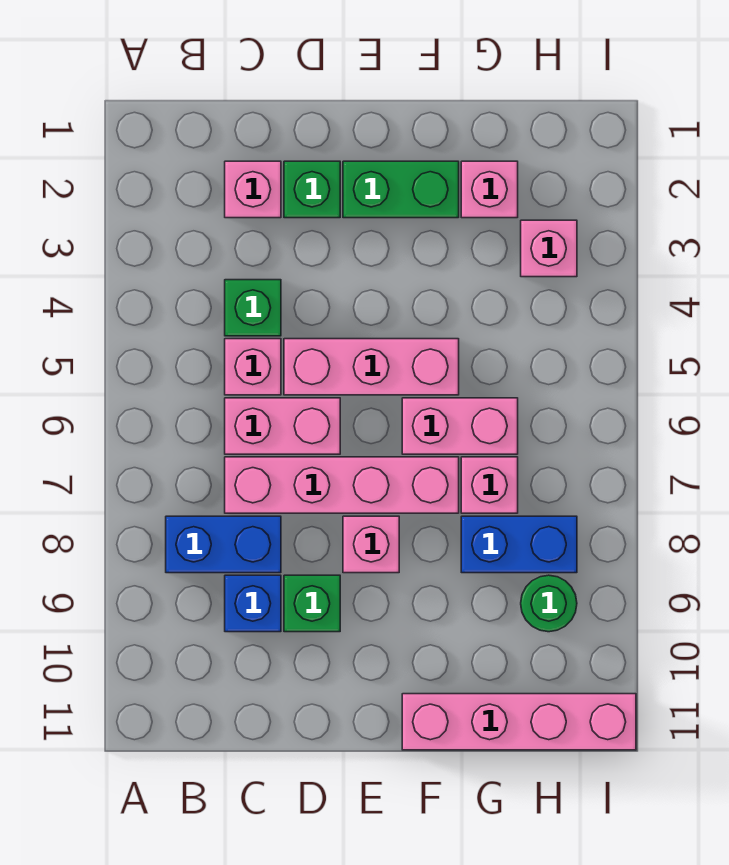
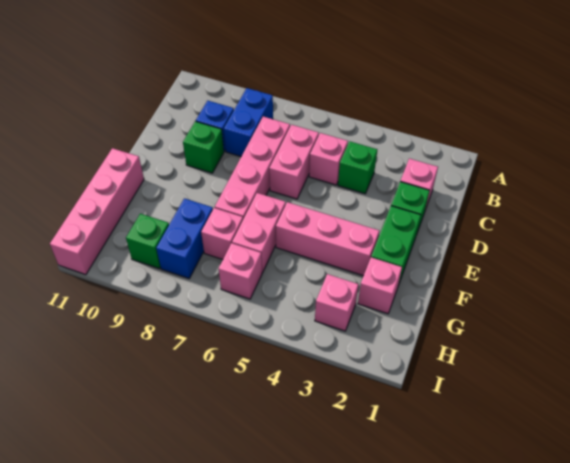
pink 1x3 brick [284,339,459,395] -> pink 1x3 brick turned to [276,202,379,276]
pink 1x1 brick [343,516,399,573] -> pink 1x1 brick moved to [219,243,262,299]
green 1x1 round brick [521,575,577,632] -> green 1x1 brick [126,214,169,269]

